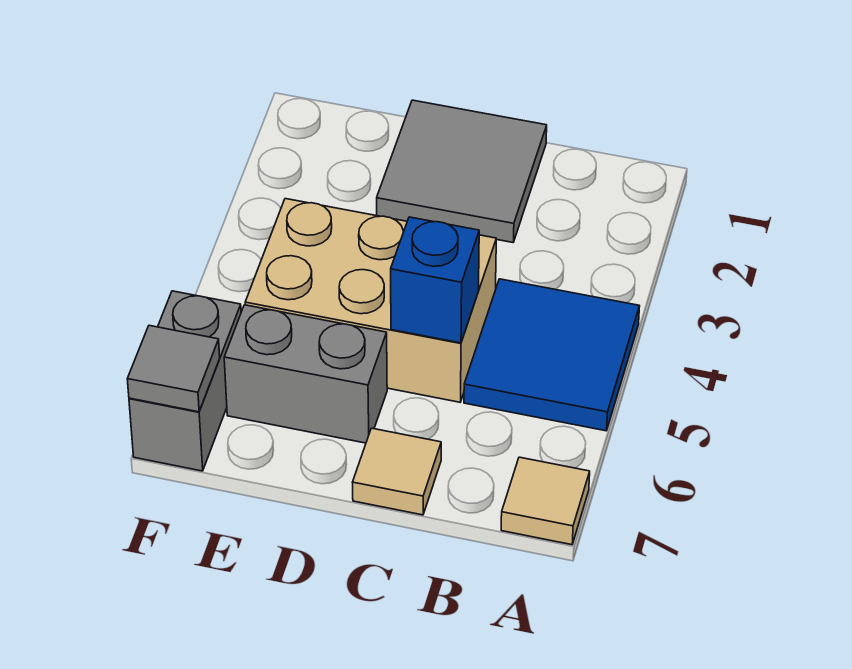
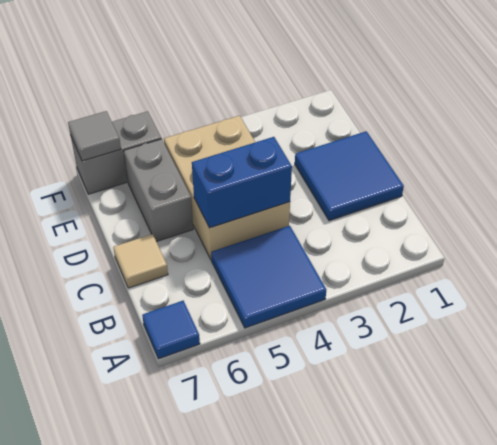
tan 1x1 tile [501,457,590,545] -> blue 1x1 tile [142,301,200,359]
grey 2x2 tile [377,100,547,242] -> blue 2x2 tile [295,131,404,221]
blue 1x1 brick [391,217,479,343] -> blue 1x2 brick [192,137,292,228]

